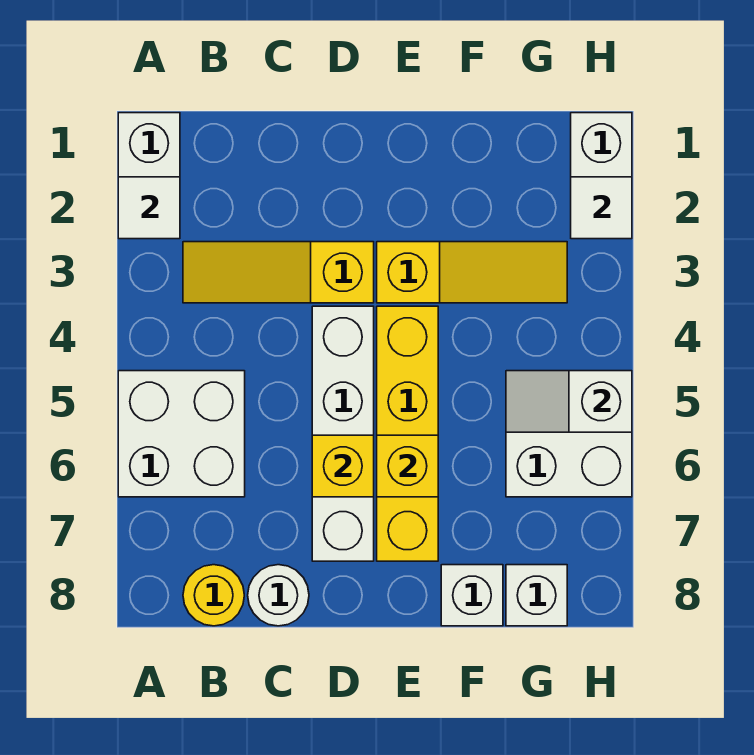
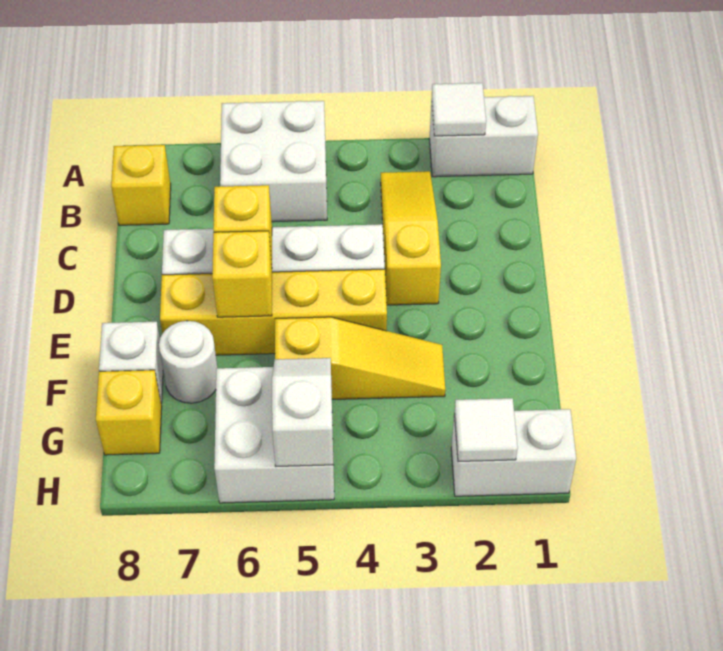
yellow 1x1 round brick [183,565,244,626] -> yellow 1x1 brick [111,145,171,225]
white 1x1 round brick [248,565,309,626] -> white 1x1 round brick moved to [159,321,217,403]
yellow 1x3 slope [377,242,567,303] -> yellow 1x3 slope turned to [275,317,445,400]
white 1x1 brick [506,565,567,626] -> yellow 1x1 brick [96,370,162,455]

